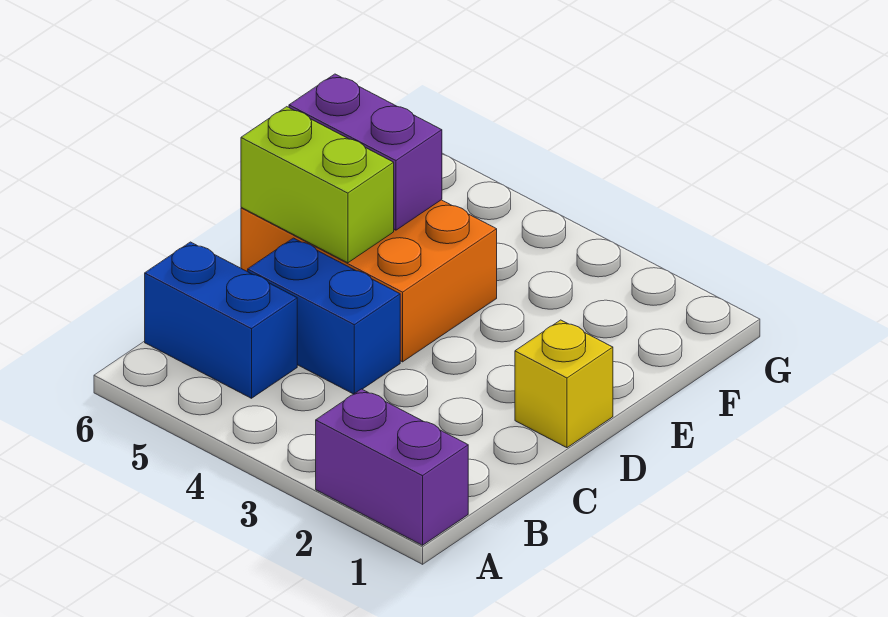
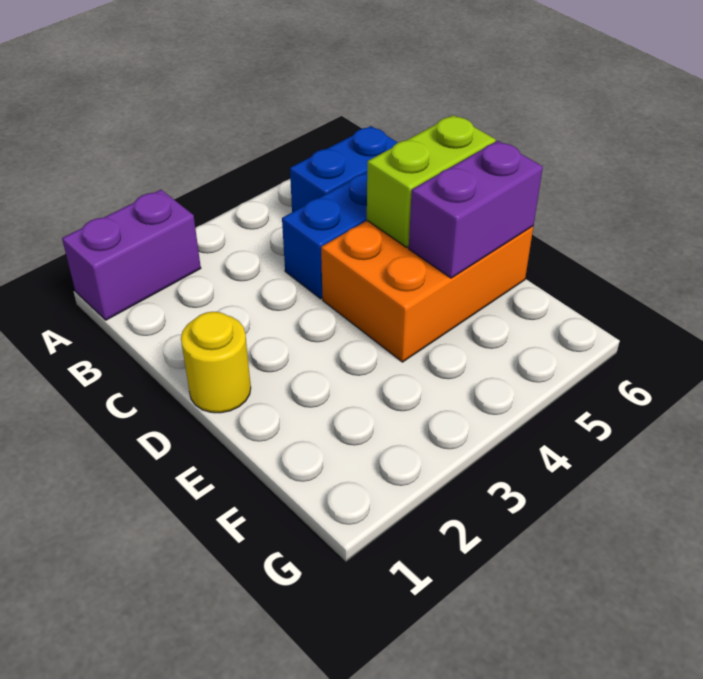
yellow 1x1 brick [515,320,613,448] -> yellow 1x1 round brick [181,312,251,413]

